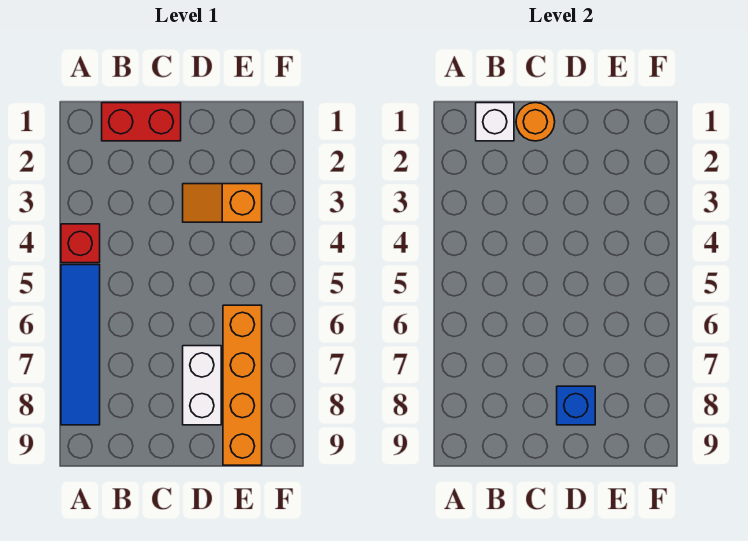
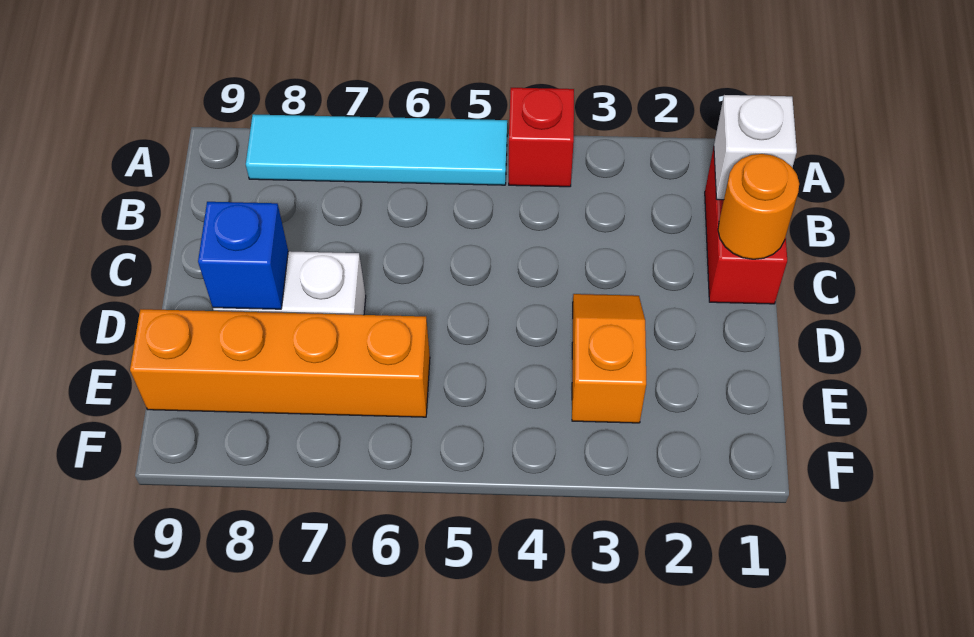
blue 1x4 tile [61,265,100,425] -> cyan 1x4 tile [246,114,507,185]

